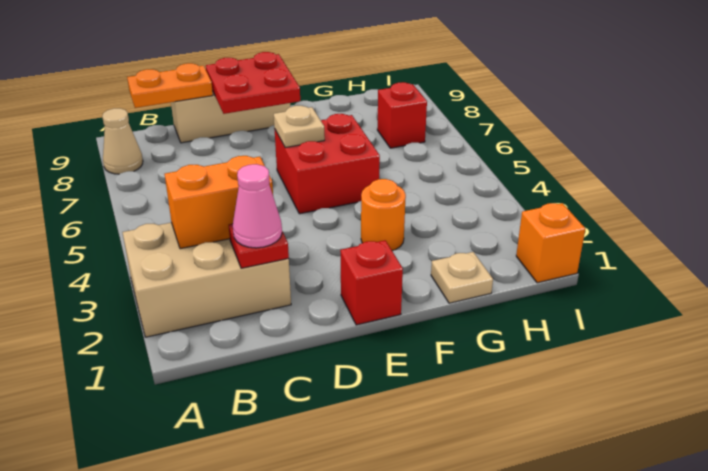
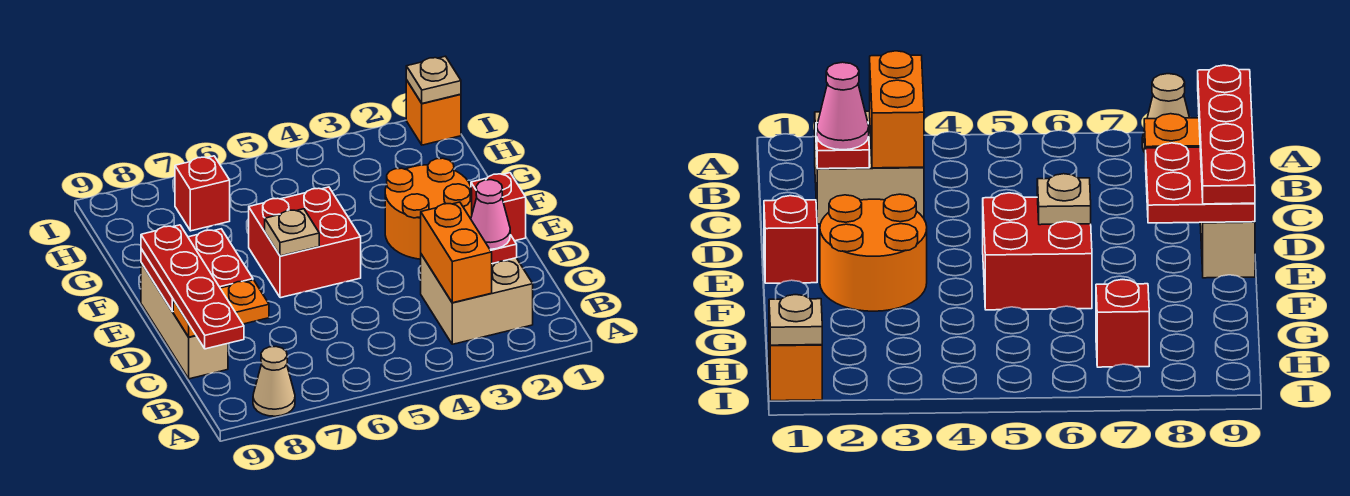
tan 2x3 brick [123,223,291,337] -> tan 2x2 brick [421,254,533,344]
orange 1x2 plate [127,63,213,108] -> orange 1x2 plate turned to [173,280,269,337]
none -> red 1x4 plate [141,225,244,349]
orange 1x1 round brick [361,179,406,251] -> orange 2x2 round brick [385,158,472,259]
tan 1x1 plate [431,252,493,303] -> tan 1x1 plate moved to [406,56,461,103]

